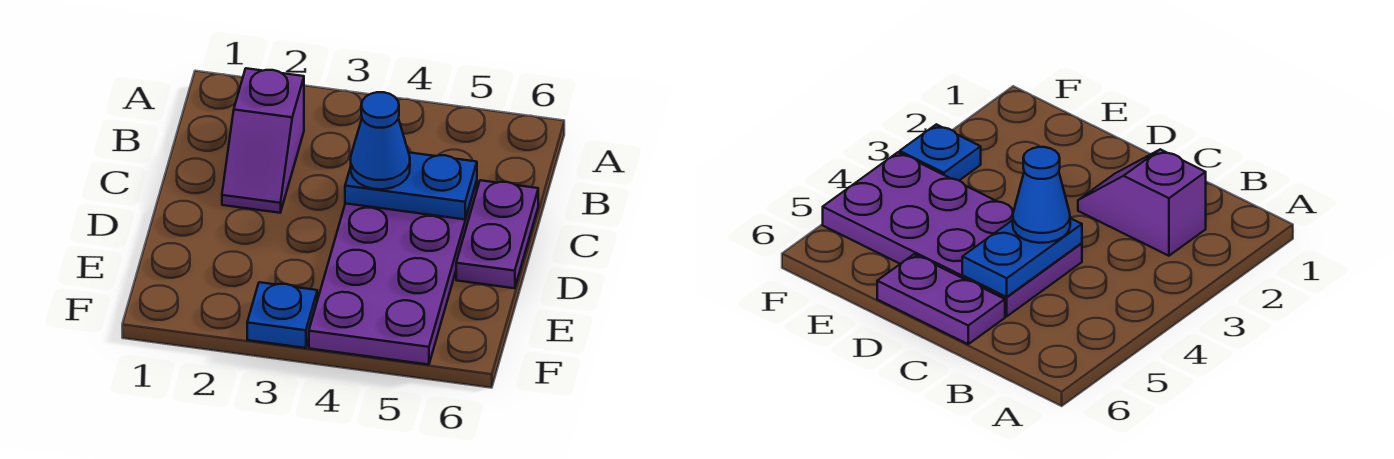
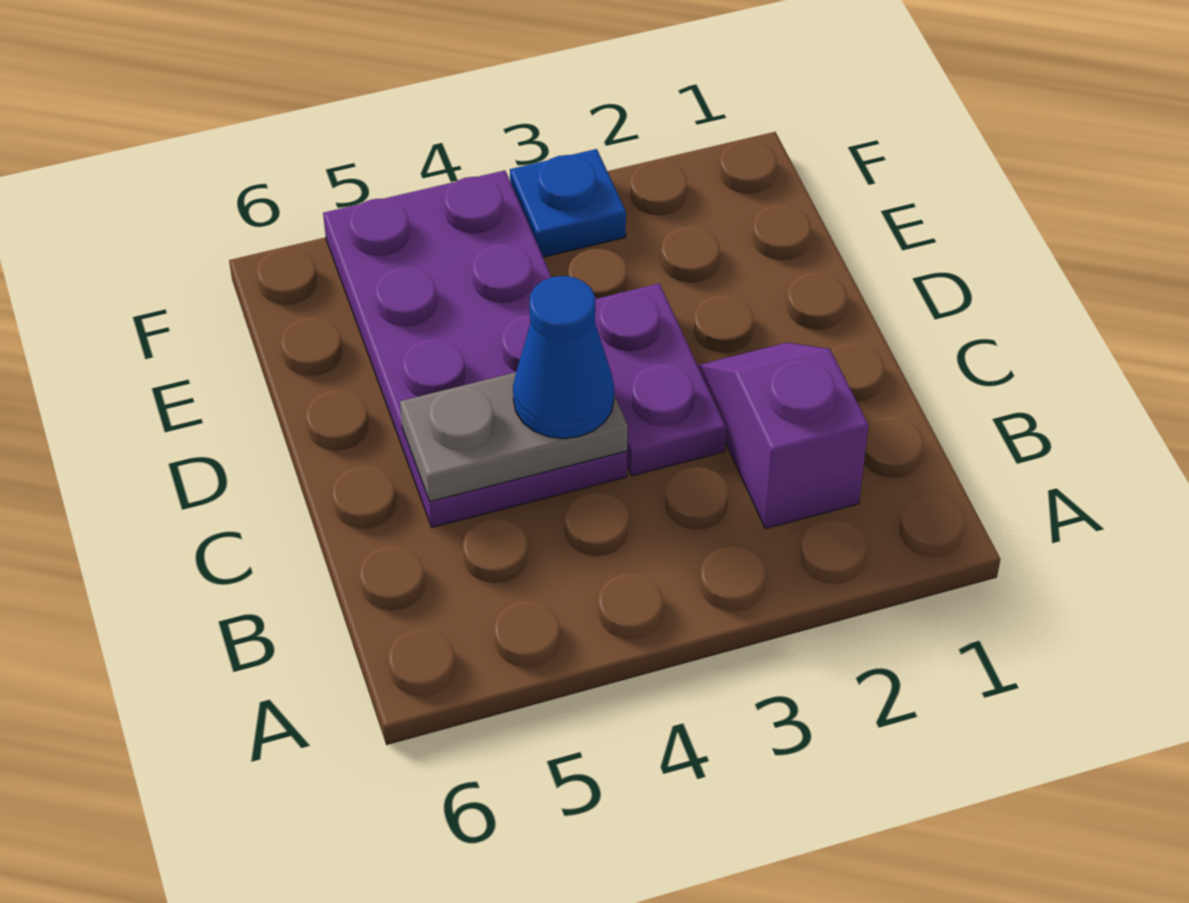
blue 1x2 plate [345,153,477,219] -> grey 1x2 plate [400,372,628,502]
purple 1x2 plate [456,180,538,288] -> purple 1x2 plate moved to [595,284,726,476]

